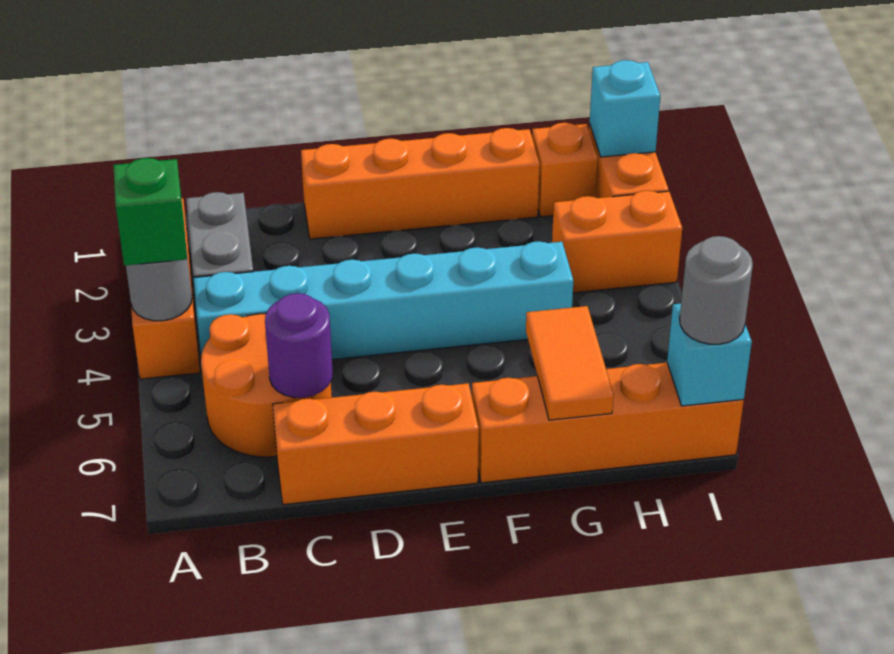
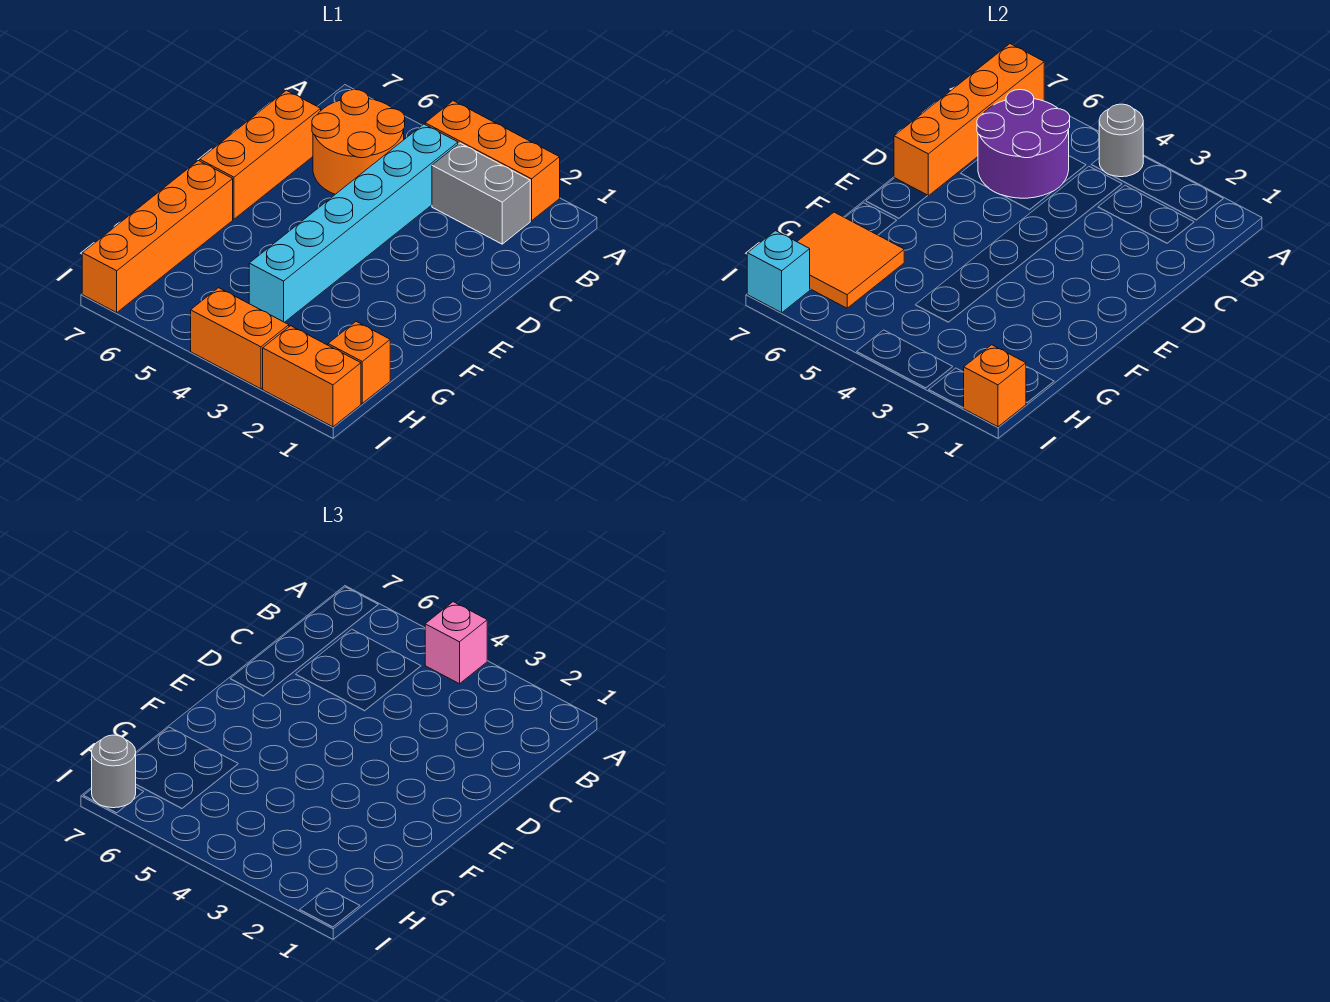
green 1x1 brick [113,158,187,266] -> pink 1x1 brick [425,602,487,684]
purple 1x1 round brick [265,293,333,398] -> purple 2x2 round brick [977,90,1070,198]
orange 1x4 brick [301,128,540,239] -> orange 1x4 brick moved to [894,44,1044,196]
orange 1x2 tile [526,306,614,420] -> orange 2x2 tile [797,212,904,308]
orange 1x2 brick [552,191,682,293] -> orange 1x2 brick turned to [191,288,289,389]
cyan 1x1 brick [590,60,660,157] -> orange 1x1 brick [964,345,1026,427]

